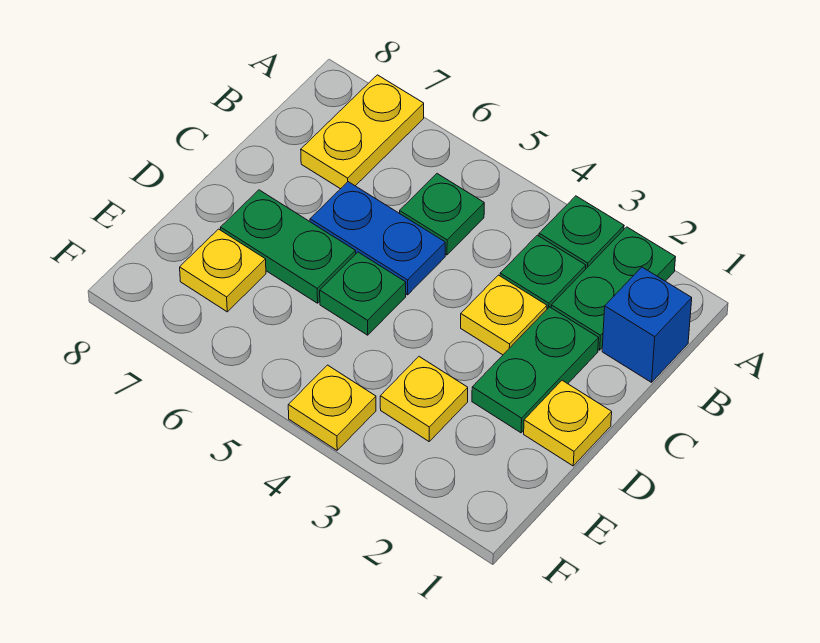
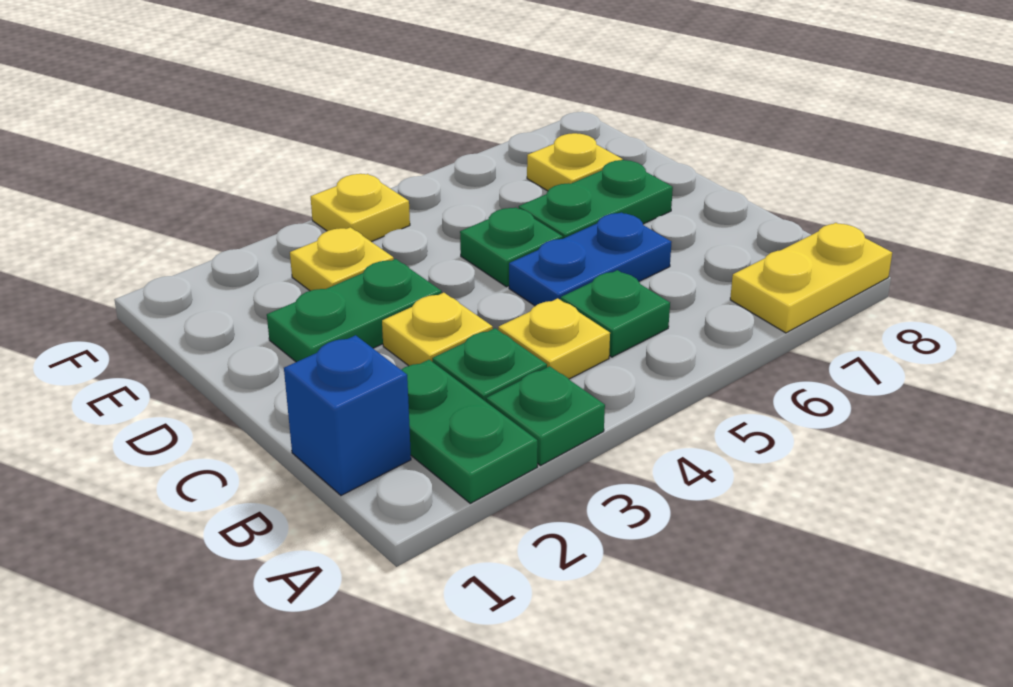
yellow 1x2 plate [301,75,424,189] -> yellow 1x2 plate turned to [730,223,892,333]
green 1x2 plate [472,307,599,433] -> green 1x2 plate turned to [267,259,442,362]
yellow 1x1 plate [524,380,612,466] -> yellow 1x1 plate moved to [498,298,610,379]

